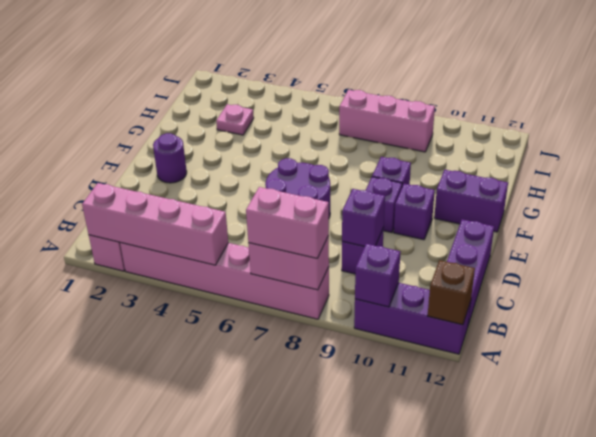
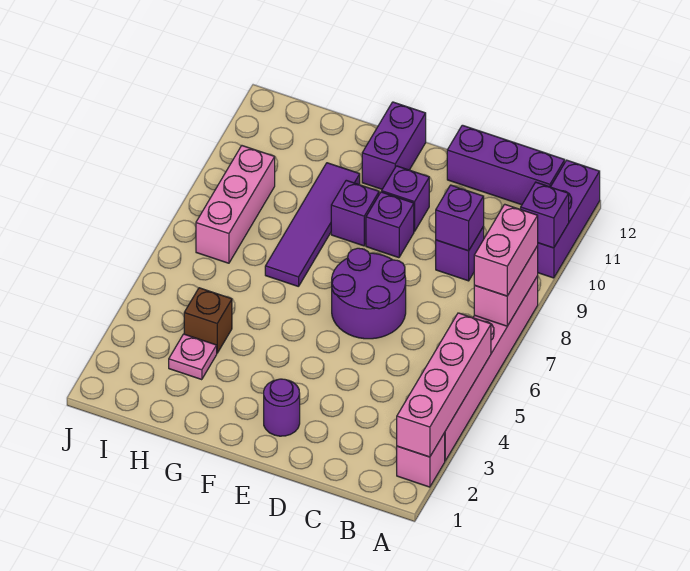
brown 1x1 brick [428,260,475,325] -> brown 1x1 brick moved to [184,288,232,353]
none -> purple 1x4 tile [265,163,360,287]

